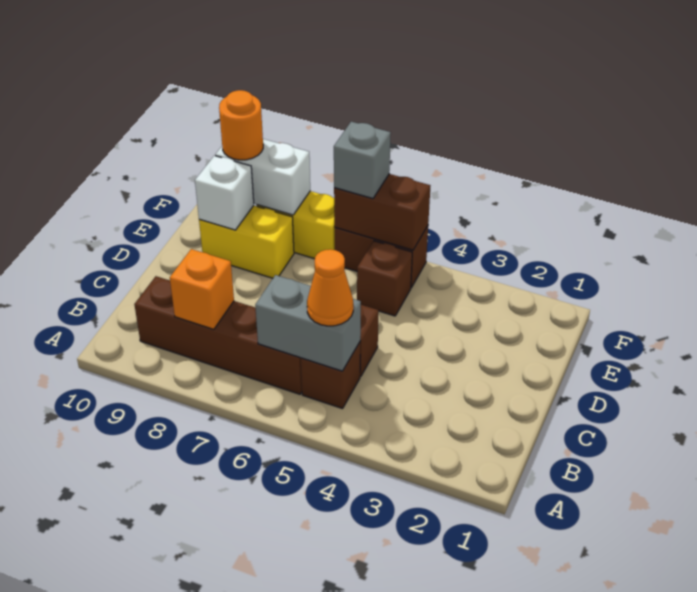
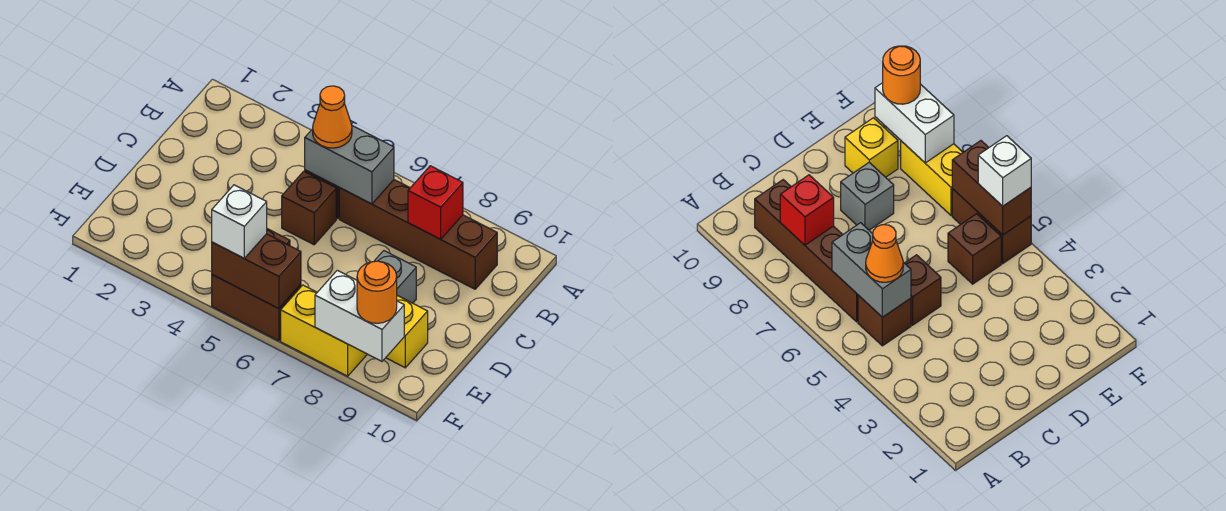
orange 1x1 brick [170,249,234,330] -> red 1x1 brick [408,166,463,239]
yellow 1x2 brick [199,206,294,278] -> yellow 1x1 brick [386,296,428,368]
white 1x1 brick [195,156,254,230] -> white 1x1 brick moved to [212,185,267,258]
grey 1x1 brick [334,122,391,199] -> grey 1x1 brick moved to [374,251,416,303]

